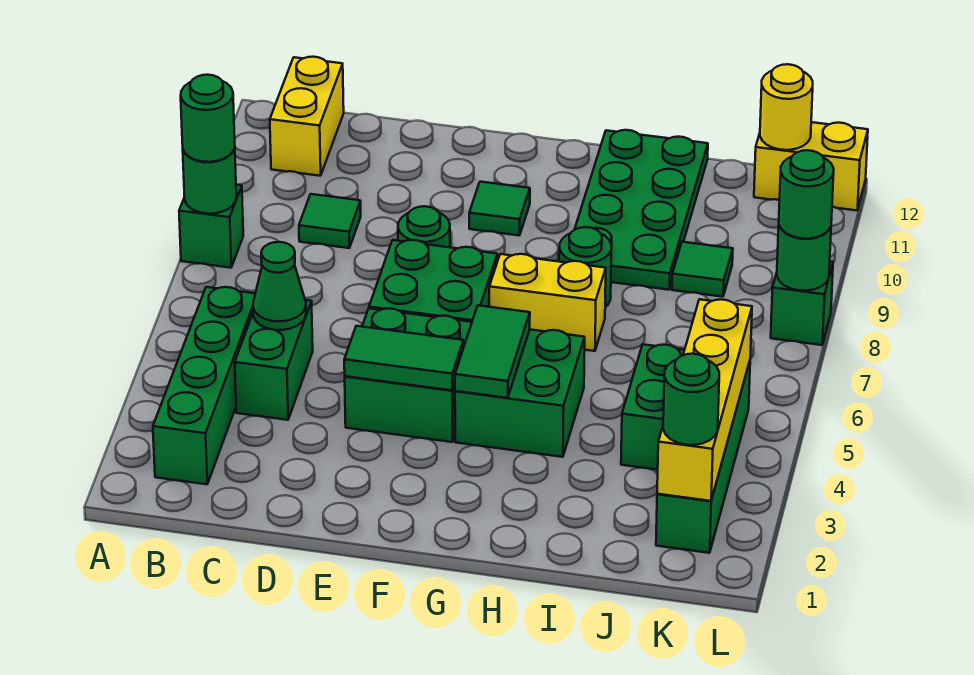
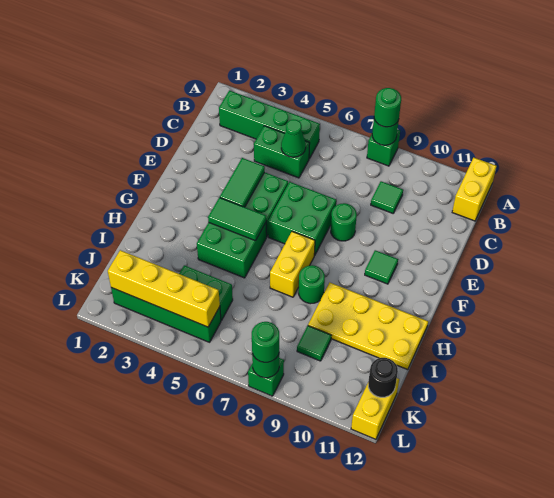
yellow 1x2 brick [270,57,344,176] -> yellow 1x2 brick turned to [452,158,496,221]
green 2x4 plate [575,130,708,290] -> yellow 2x4 plate [308,283,428,370]
green 1x1 round brick [663,354,719,445] -> none
yellow 1x1 round brick [760,64,813,150] -> black 1x1 round brick [368,358,398,397]

